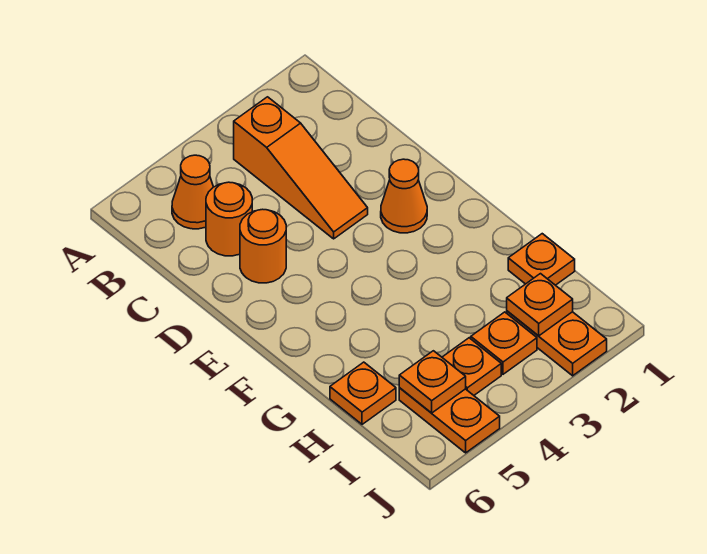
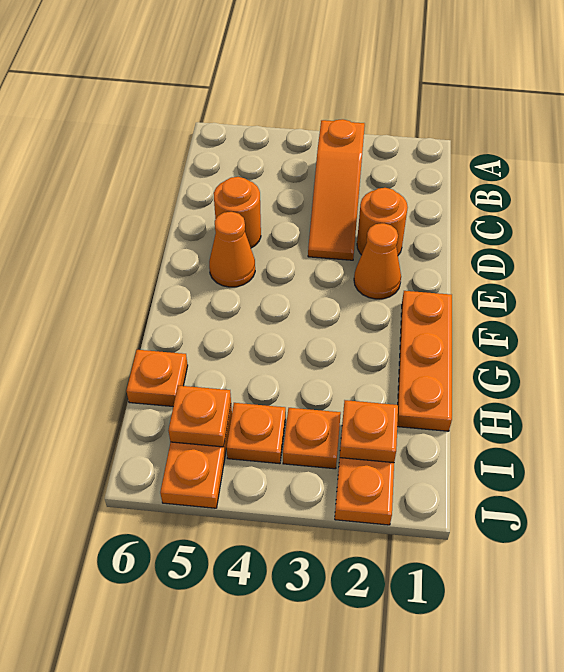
orange 1x1 cone [172,155,213,229] -> orange 1x1 cone moved to [209,212,255,287]
orange 1x1 round brick [206,182,252,256] -> orange 1x1 round brick moved to [357,188,408,255]
orange 1x1 plate [508,234,575,285] -> orange 1x3 plate [397,291,452,431]

